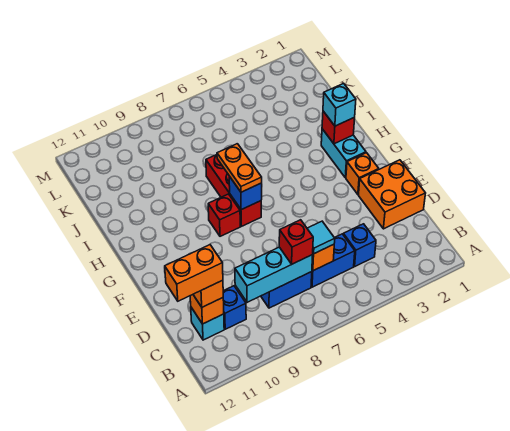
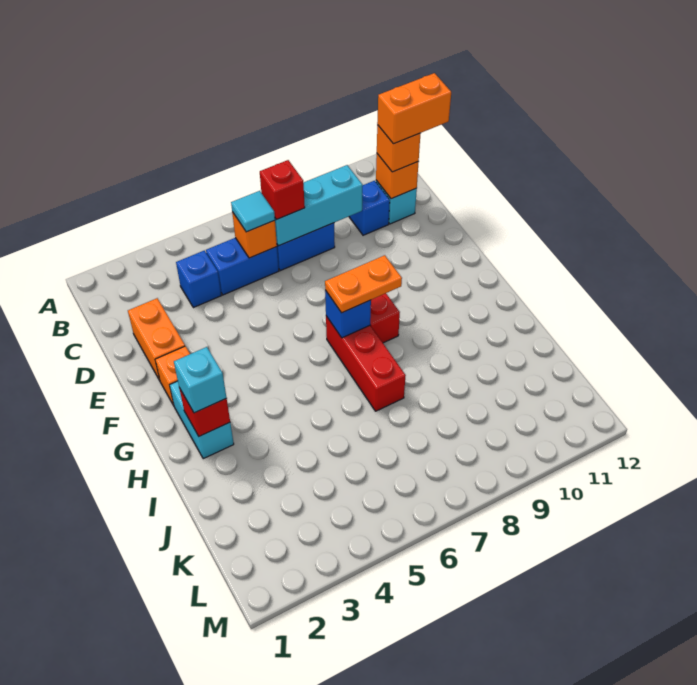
orange 2x2 brick [358,160,426,229] -> orange 1x2 brick [128,298,185,380]
orange 1x2 plate [217,144,262,192] -> orange 1x2 plate turned to [325,255,402,313]

